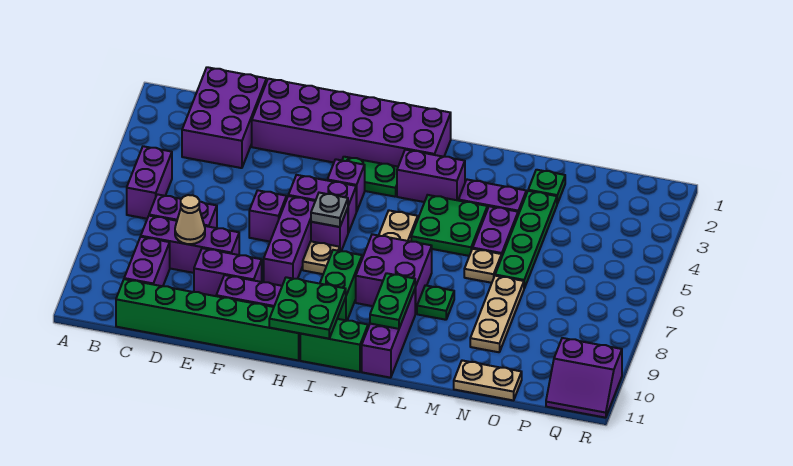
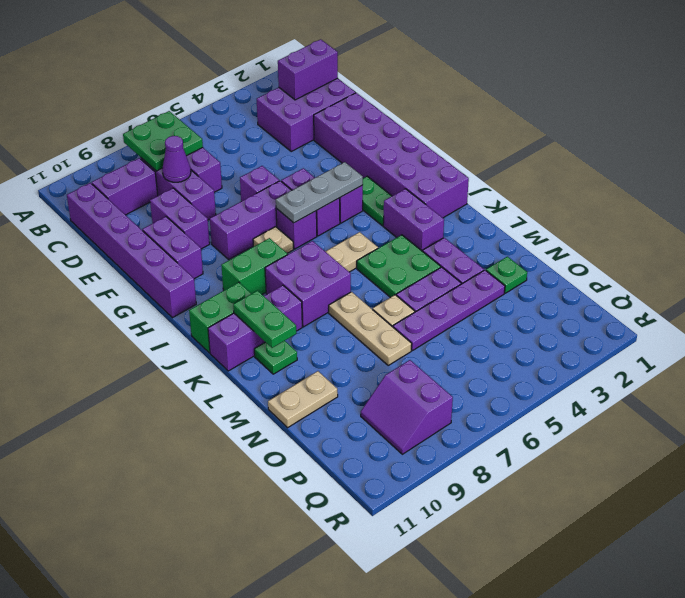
purple 1x2 brick [127,146,172,219] -> purple 1x2 brick moved to [278,39,338,100]
green 1x6 brick [116,279,300,361] -> purple 1x6 brick [67,183,196,318]
tan 1x1 cone [175,195,205,244] -> purple 1x1 cone [162,136,191,182]
grey 1x1 plate [311,193,348,227] -> grey 1x3 plate [276,162,363,223]
green 2x2 plate [269,277,346,339] -> green 2x2 plate moved to [123,111,203,171]
green 1x2 brick [300,319,368,372] -> green 1x2 brick turned to [189,282,251,353]
green 1x2 plate [370,273,415,329] -> green 1x2 plate turned to [233,291,296,348]
green 1x1 plate [417,285,454,320] -> green 1x1 plate moved to [254,341,297,374]
green 1x4 plate [495,191,557,288] -> purple 1x4 plate [393,270,505,351]
tan 1x3 plate [470,276,524,352] -> tan 1x3 plate turned to [329,292,412,365]
tan 1x2 plate [454,360,522,400] -> tan 1x2 plate turned to [268,371,338,428]
purple 2x2 slope [546,338,622,418] -> purple 2x2 slope moved to [361,360,453,454]

